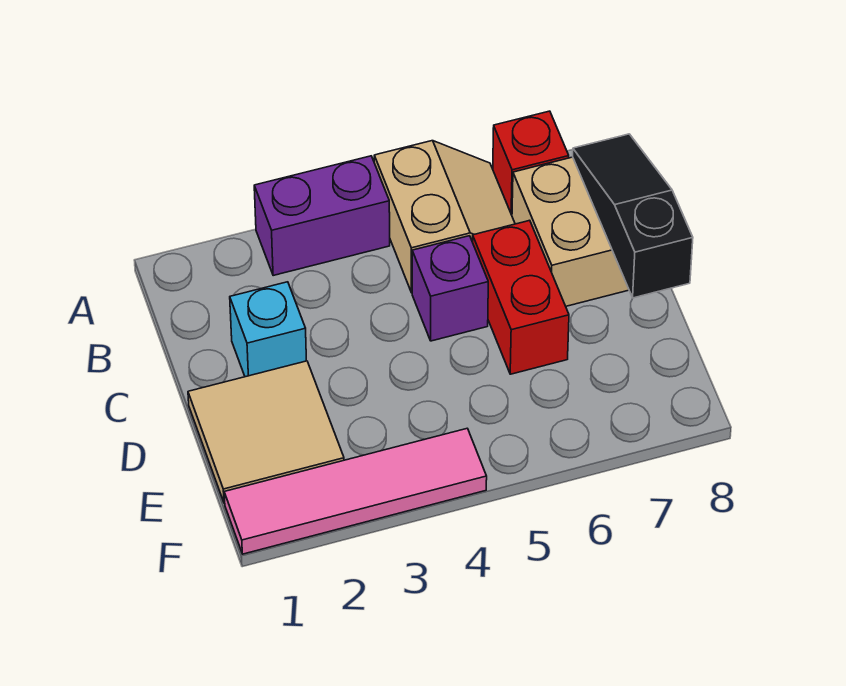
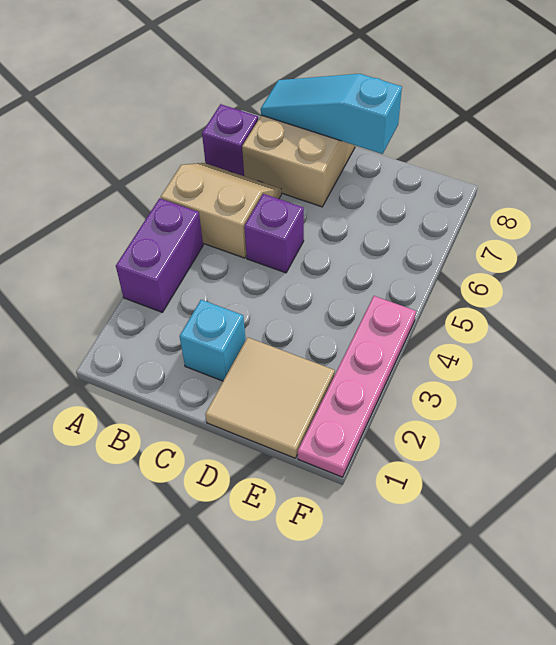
red 1x1 brick [493,111,569,215] -> purple 1x1 brick [202,104,258,176]
black 1x3 slope [573,134,693,298] -> cyan 1x3 slope [261,74,402,154]
red 1x2 brick [473,220,569,374] -> none
pink 1x4 tile [224,428,487,554] -> pink 1x4 plate [298,296,416,477]

